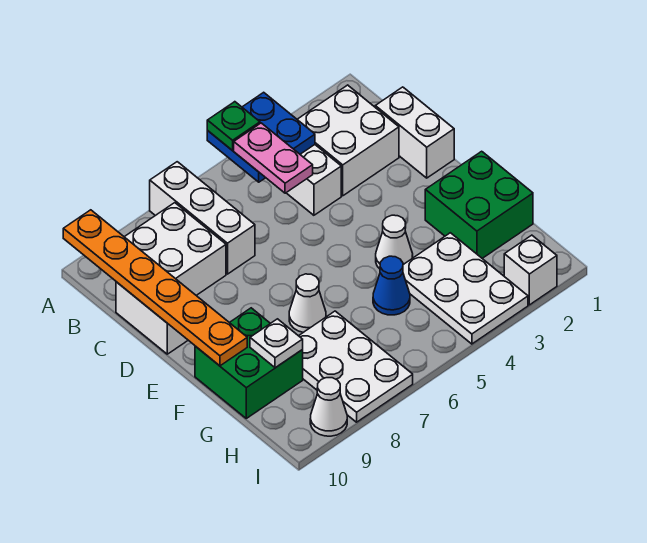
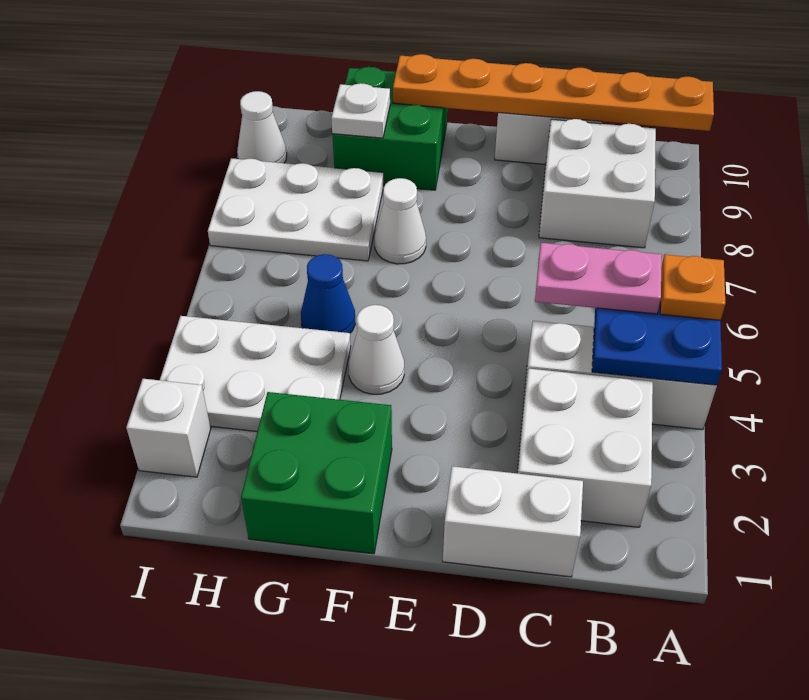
green 1x1 plate [207,102,260,150] -> orange 1x1 plate [660,255,725,320]
white 1x3 brick [150,162,255,274] -> none

